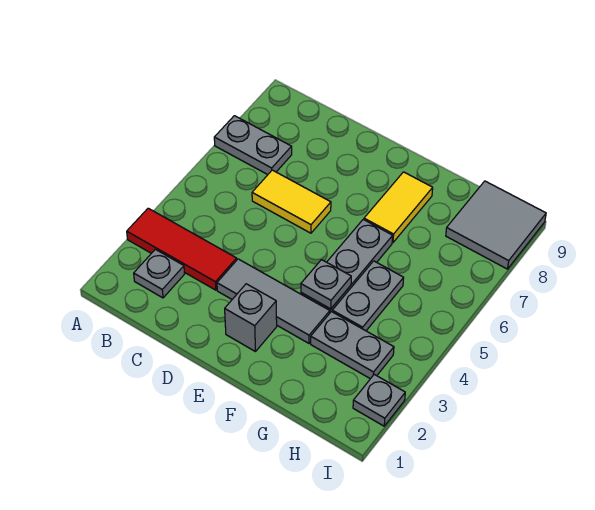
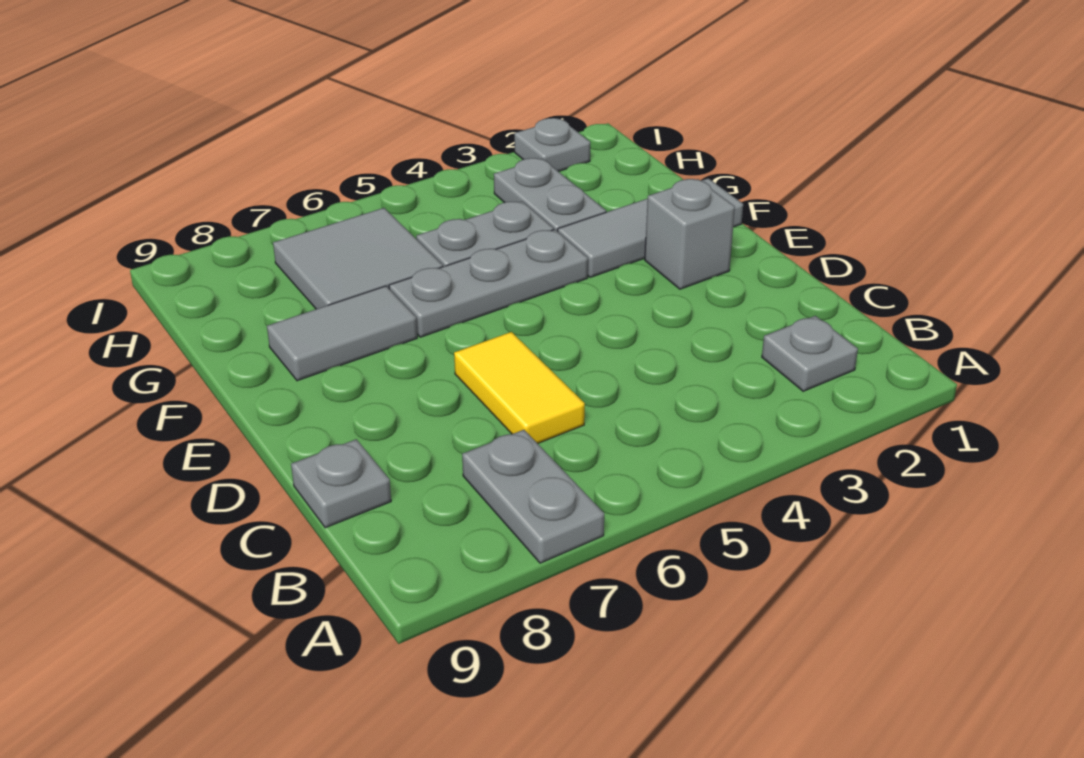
red 1x3 tile [127,208,237,290] -> none
grey 1x3 tile [217,259,330,343] -> grey 1x3 tile turned to [558,178,743,277]
grey 1x1 plate [301,260,351,309] -> grey 1x1 plate moved to [291,439,391,528]
yellow 1x2 tile [364,172,433,243] -> grey 1x2 tile [267,286,417,381]
grey 2x2 tile [446,181,546,269] -> grey 2x2 tile moved to [273,208,443,309]

